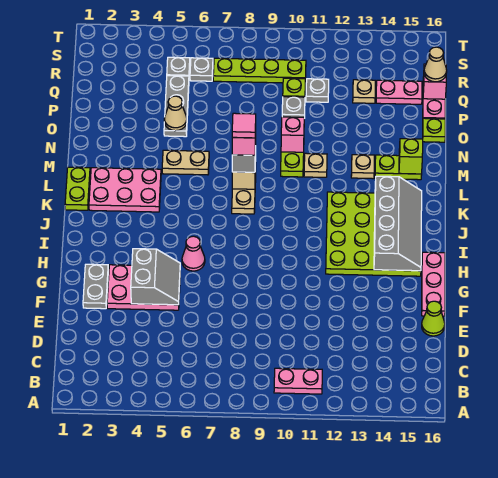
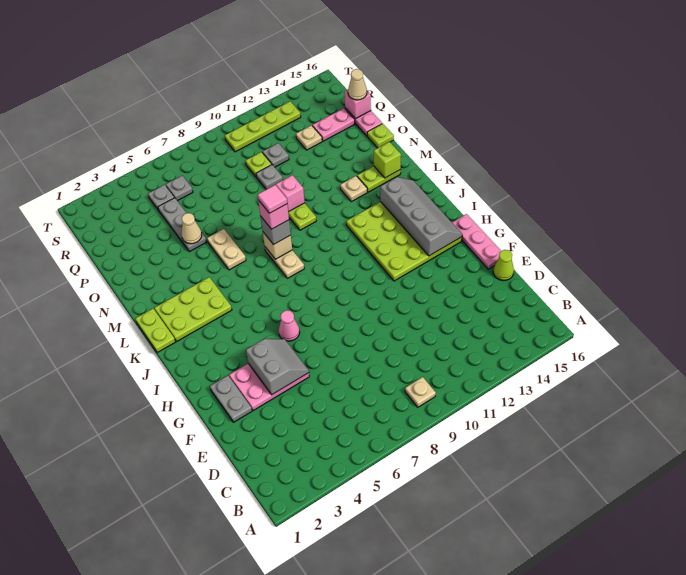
pink 1x2 plate [274,368,322,394] -> none
pink 2x3 plate [89,168,161,212] -> lime 2x3 plate [154,277,232,342]
tan 1x2 plate [162,150,209,175] -> tan 1x2 plate turned to [207,229,246,270]
tan 1x1 plate [304,153,327,177] -> tan 1x1 plate moved to [405,377,436,407]
lime 1x4 plate [213,58,306,83] -> lime 1x4 plate moved to [225,101,301,152]

